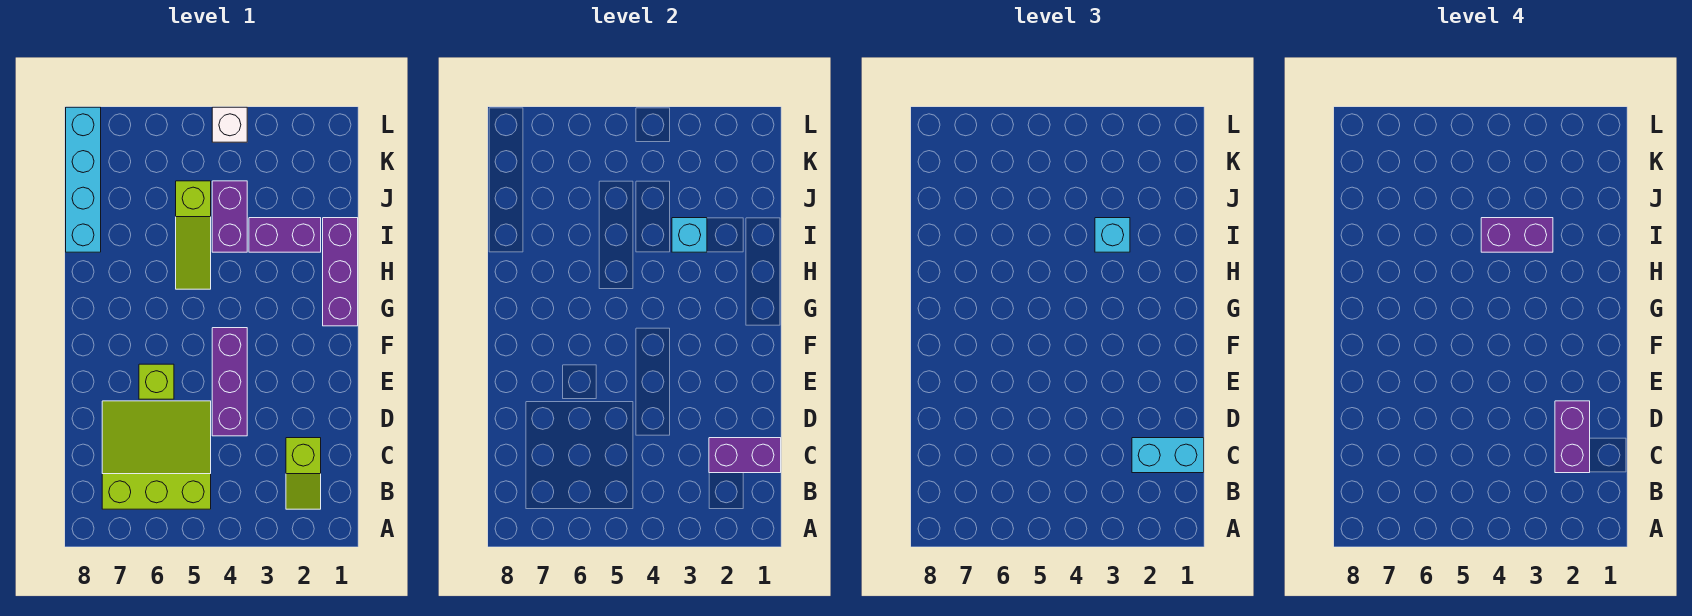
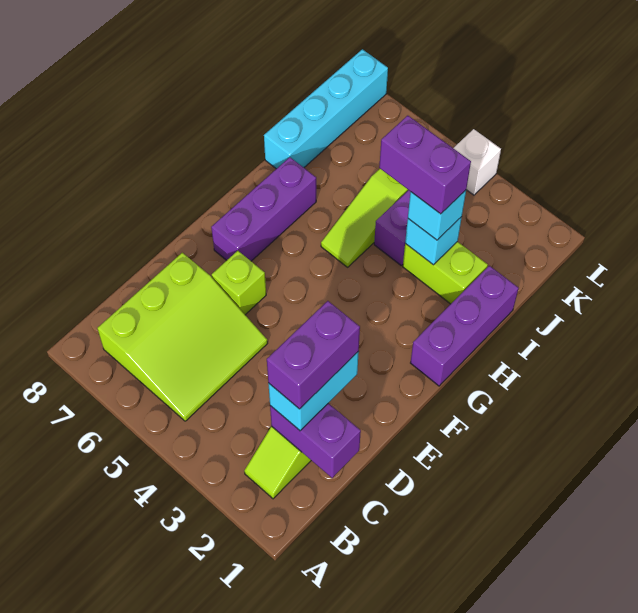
lime 3x3 slope [102,401,211,509] -> lime 3x3 slope turned to [97,253,268,421]
cyan 1x2 brick [1132,438,1204,473] -> cyan 1x2 brick turned to [268,351,359,431]
purple 1x3 brick [212,328,247,436] -> purple 1x3 brick moved to [211,157,316,261]
purple 1x2 brick [249,218,321,252] -> lime 1x2 brick [403,242,488,304]

